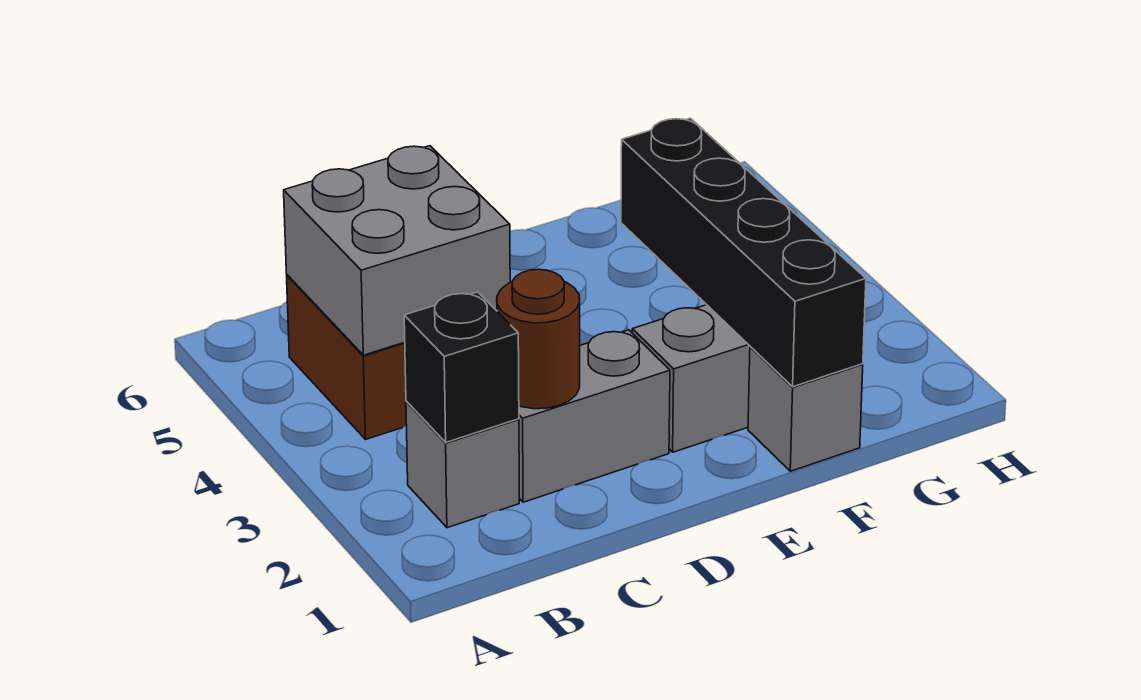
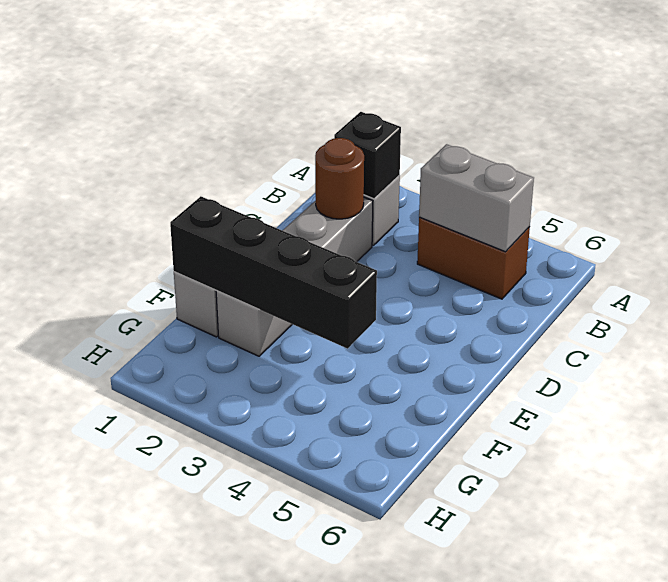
grey 2x2 brick [284,146,510,355] -> grey 1x2 brick [419,144,534,252]

